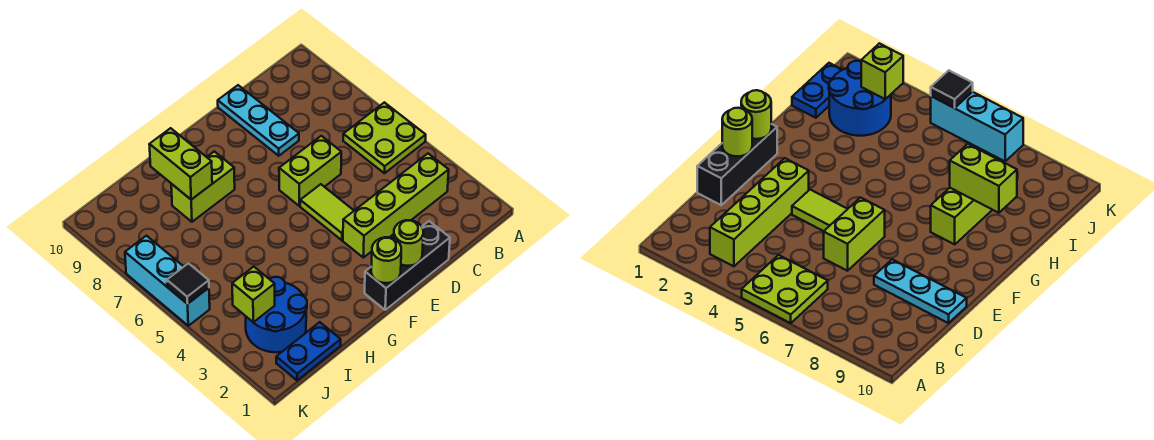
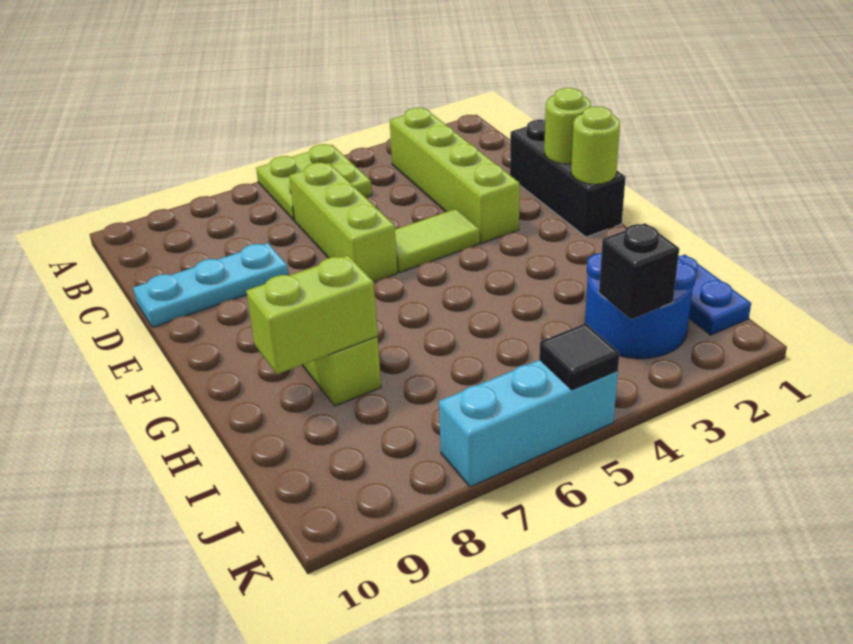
lime 1x2 brick [279,136,341,206] -> lime 1x3 brick [289,163,397,282]
lime 1x1 brick [232,267,275,322] -> black 1x1 brick [599,223,679,319]

